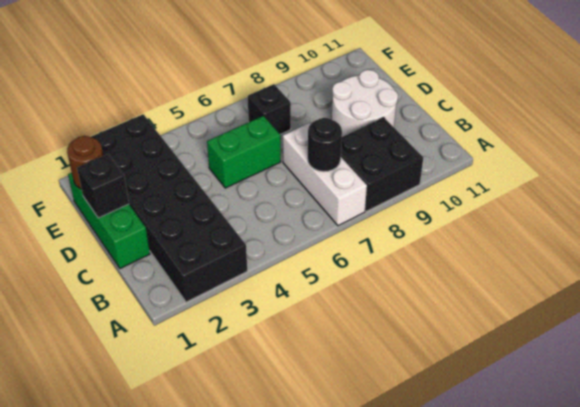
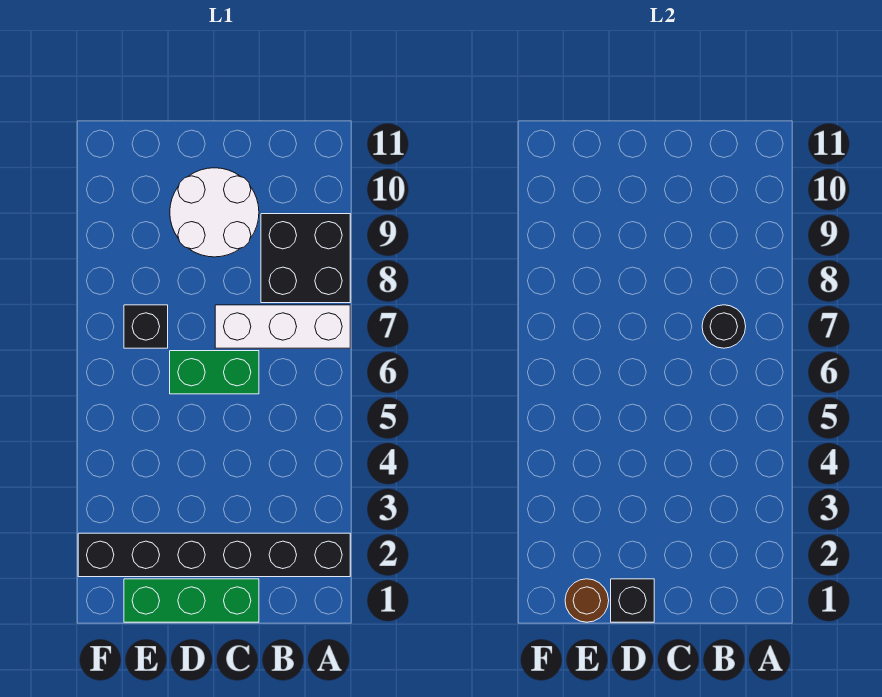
black 2x6 brick [91,114,247,302] -> black 1x6 brick [78,533,350,577]
green 1x2 brick [207,116,281,188] -> green 1x2 brick turned to [170,351,259,394]

